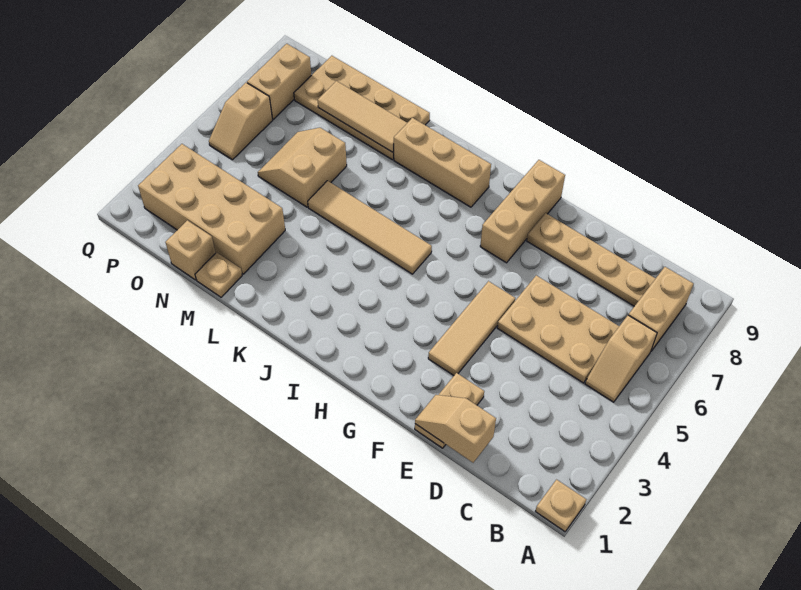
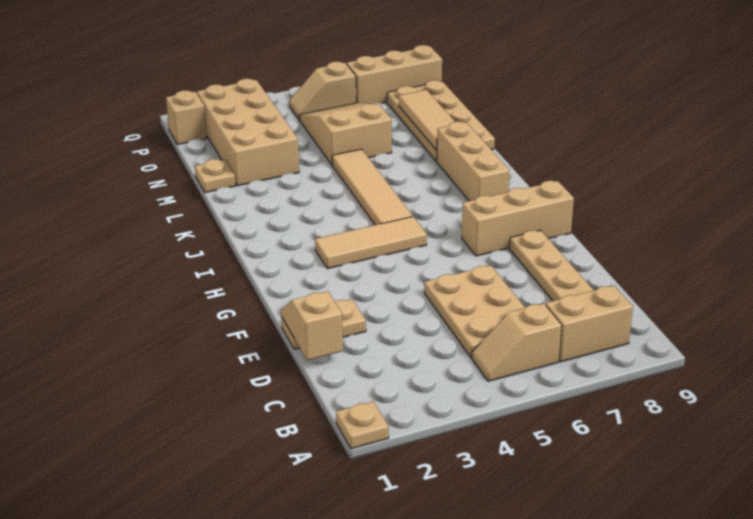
tan 1x3 tile [428,281,515,376] -> tan 1x3 tile moved to [315,217,427,269]
tan 2x2 slope [258,128,347,207] -> tan 2x3 slope [299,103,392,165]
tan 1x1 brick [165,220,215,280] -> tan 1x1 brick moved to [166,90,207,145]
tan 1x2 brick [247,44,311,119] -> tan 1x3 brick [347,45,442,104]

